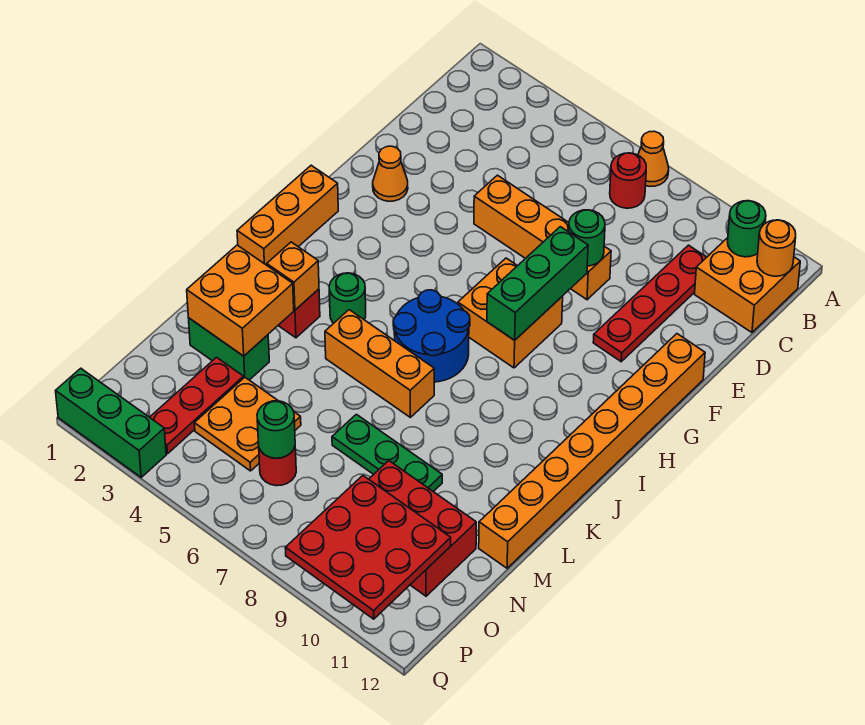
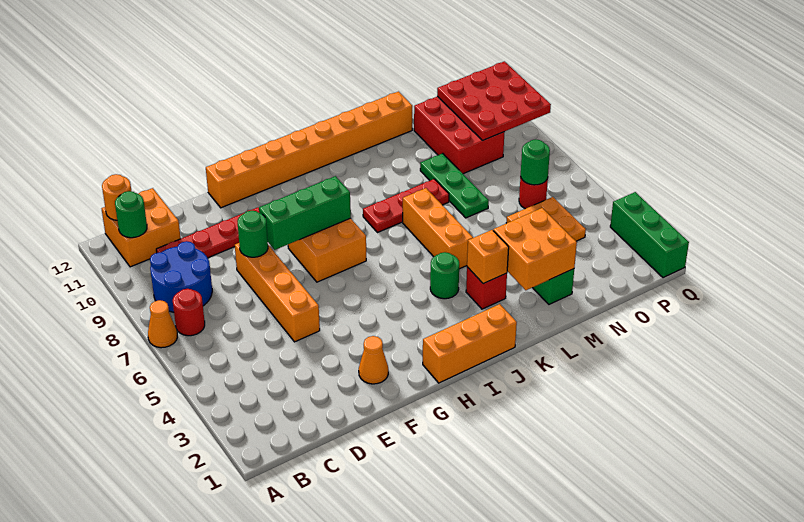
blue 2x2 round brick [393,290,470,382] -> blue 2x2 round brick moved to [150,241,212,312]
red 1x3 plate [150,357,244,454] -> red 1x3 plate moved to [363,179,449,233]

